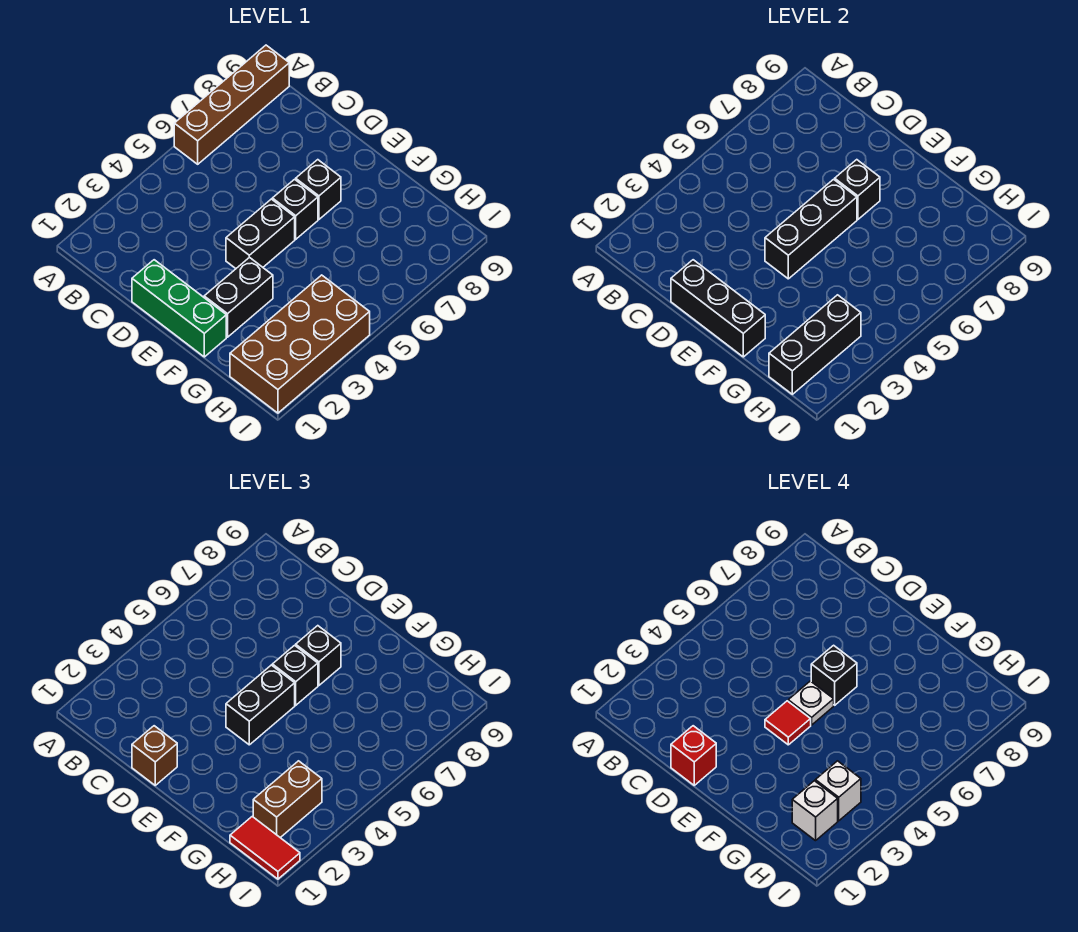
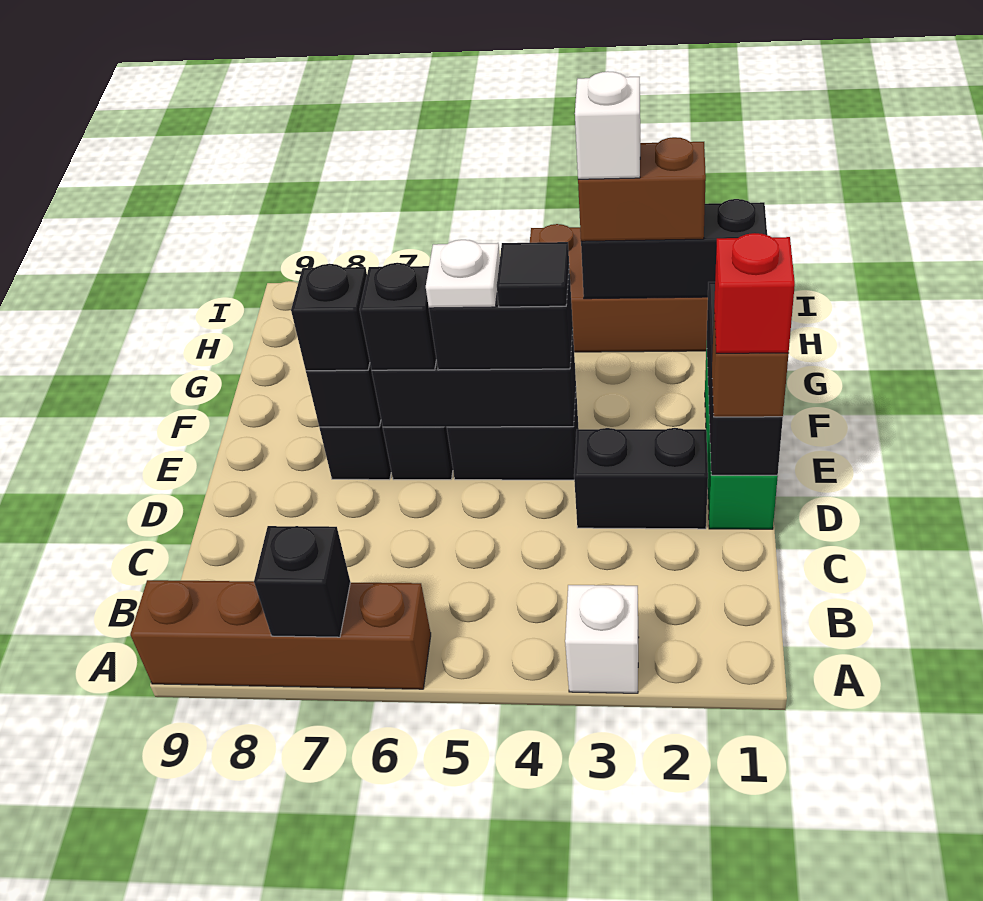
red 1x1 tile [765,701,811,745] -> black 1x1 tile [497,242,569,307]
black 1x1 brick [811,645,857,705] -> black 1x1 brick moved to [254,526,350,637]
black 1x2 brick [204,257,273,337] -> black 1x2 brick moved to [574,428,708,529]
red 1x2 tile [230,817,300,879] -> none
white 1x1 brick [792,781,838,841] -> white 1x1 brick moved to [565,585,639,693]

